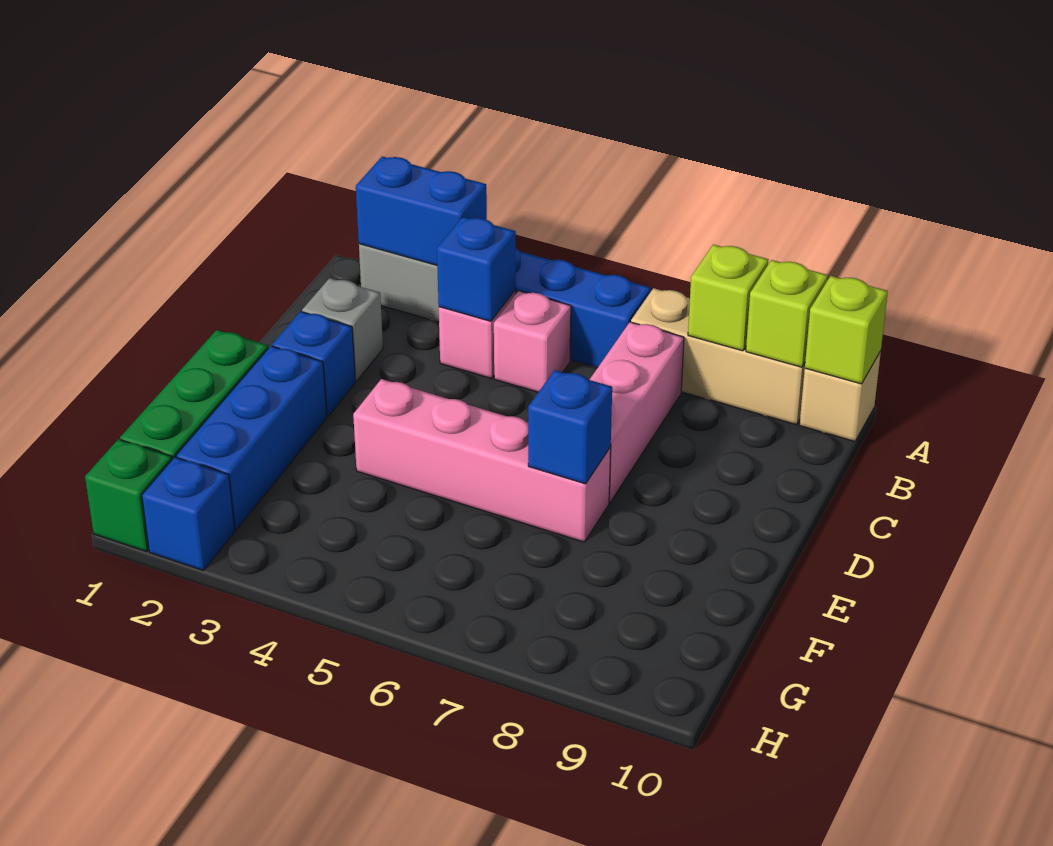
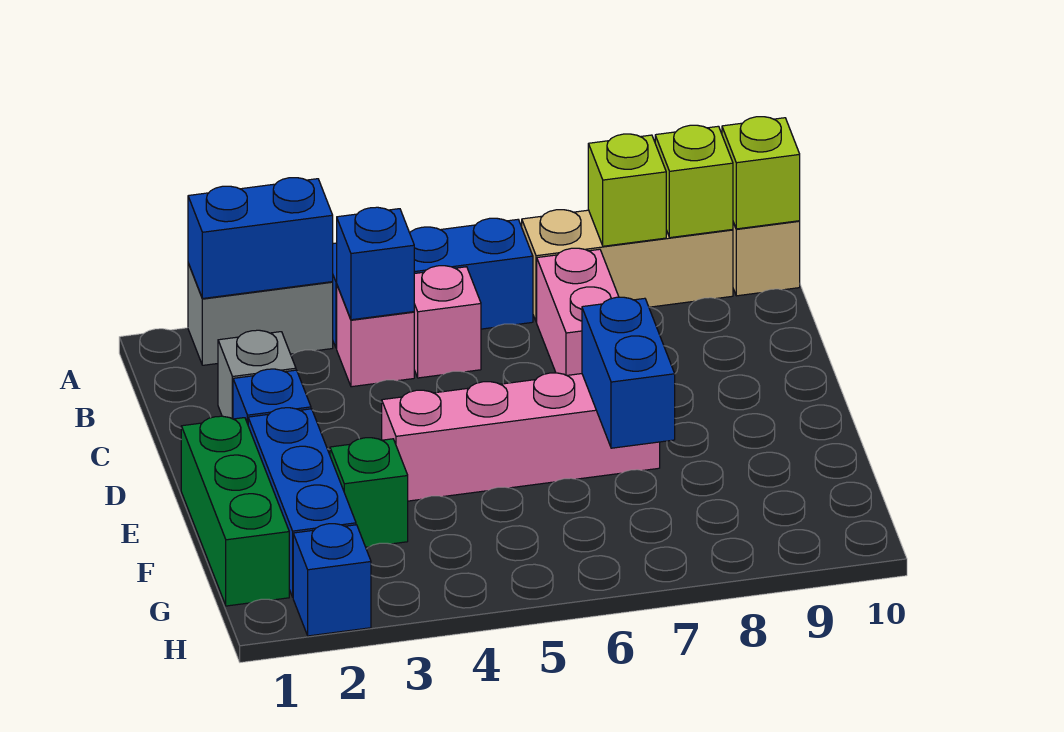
pink 1x3 brick [590,322,684,503] -> pink 1x2 brick [537,248,619,375]
blue 1x1 brick [528,370,612,484] -> blue 1x2 brick [582,297,675,448]
green 1x1 brick [85,439,172,552] -> green 1x1 brick moved to [330,438,408,547]

